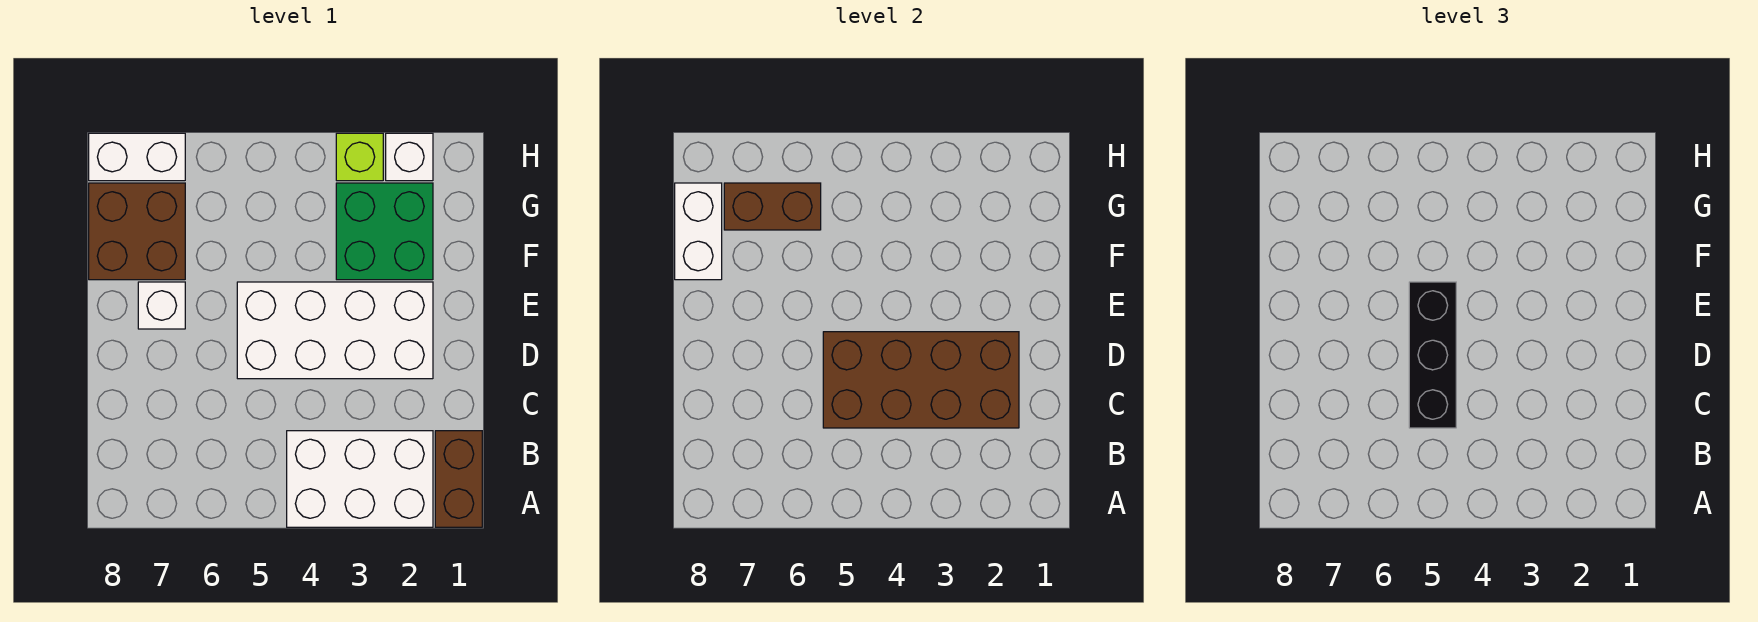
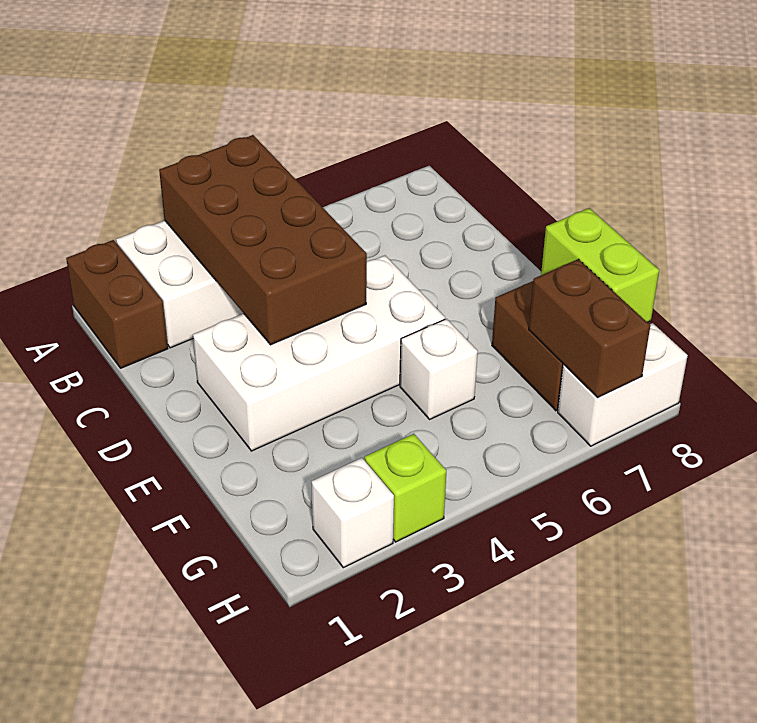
brown 2x4 brick [823,332,1019,428] -> brown 2x4 brick turned to [159,135,367,345]
black 1x3 brick [1409,282,1456,428] -> none
white 1x1 brick [138,282,185,329] -> white 1x1 brick moved to [400,319,478,419]
green 2x2 brick [336,183,433,280] -> none
white 1x2 brick [675,183,722,280] -> lime 1x2 brick [541,208,659,322]
brown 1x2 brick [724,183,821,230] -> brown 1x2 brick turned to [529,259,650,397]

